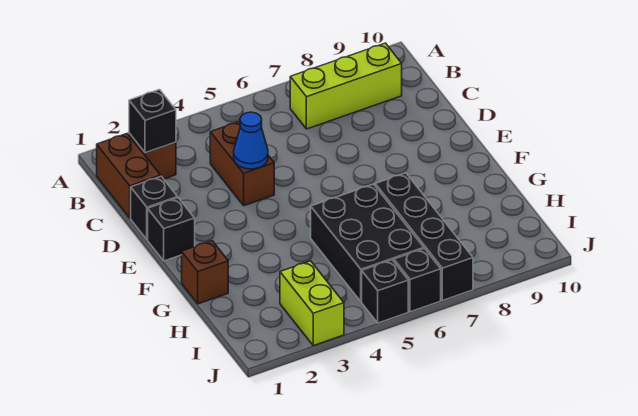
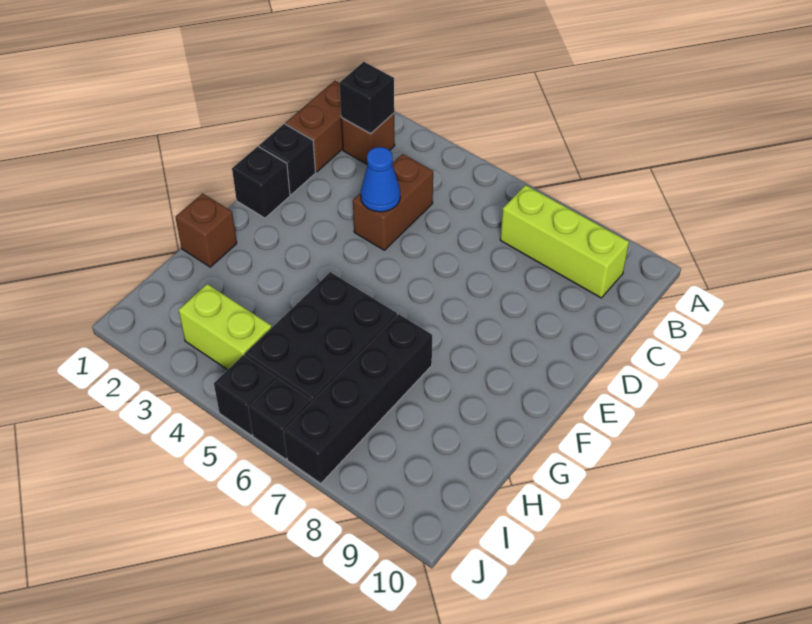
lime 1x2 brick [280,261,344,346] -> lime 1x2 brick turned to [179,284,272,370]

